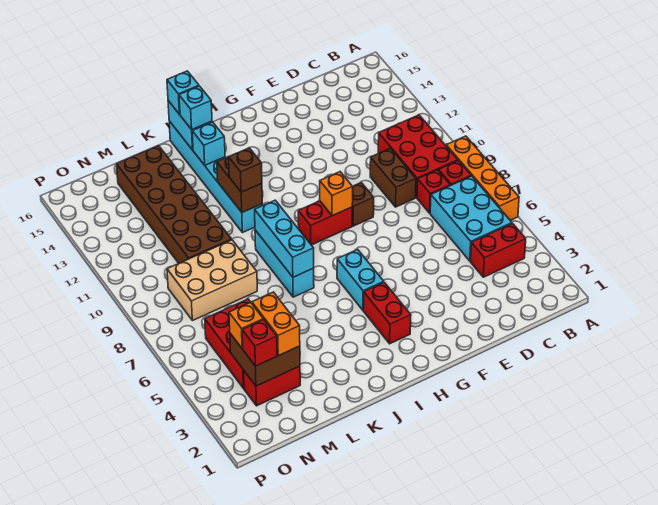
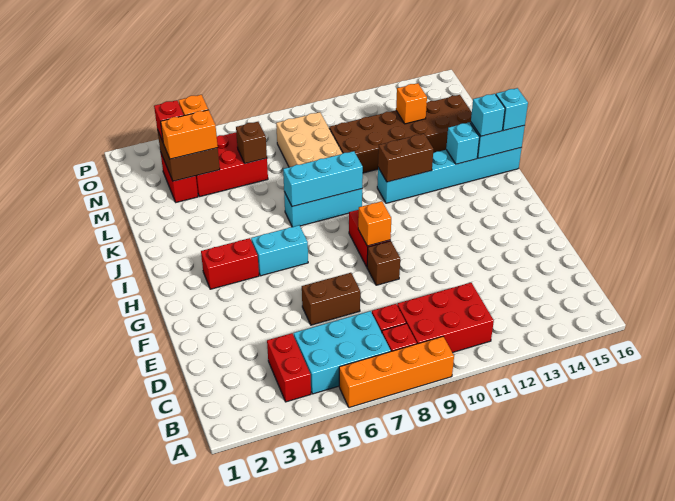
brown 1x2 brick [370,148,416,207] -> brown 1x2 brick moved to [302,273,360,325]
brown 1x1 brick [229,148,262,192] -> brown 1x1 brick moved to [236,122,267,163]
none -> orange 1x1 brick [396,83,427,124]

